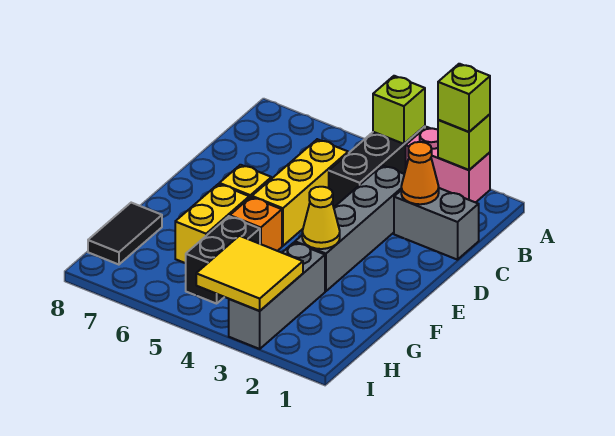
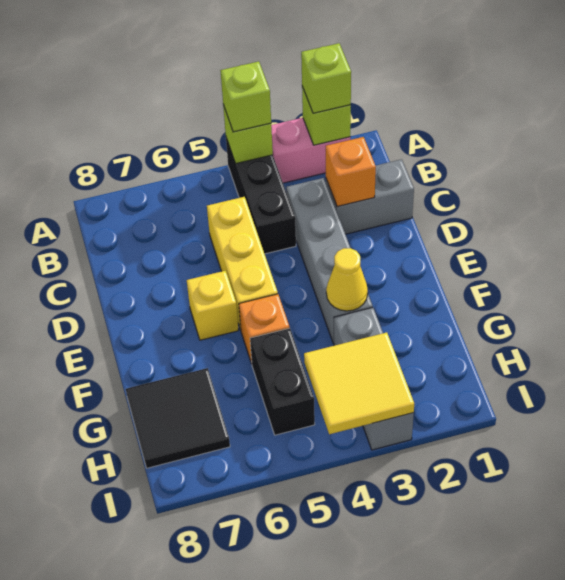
none -> lime 1x1 brick [220,61,271,132]
orange 1x1 cone [401,142,439,204] -> orange 1x1 brick [326,137,376,207]
yellow 1x2 brick [175,184,249,263] -> none
black 1x2 tile [88,203,162,265] -> black 2x2 tile [126,368,230,468]

